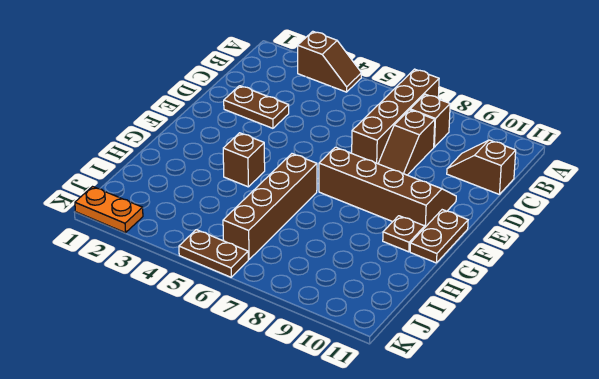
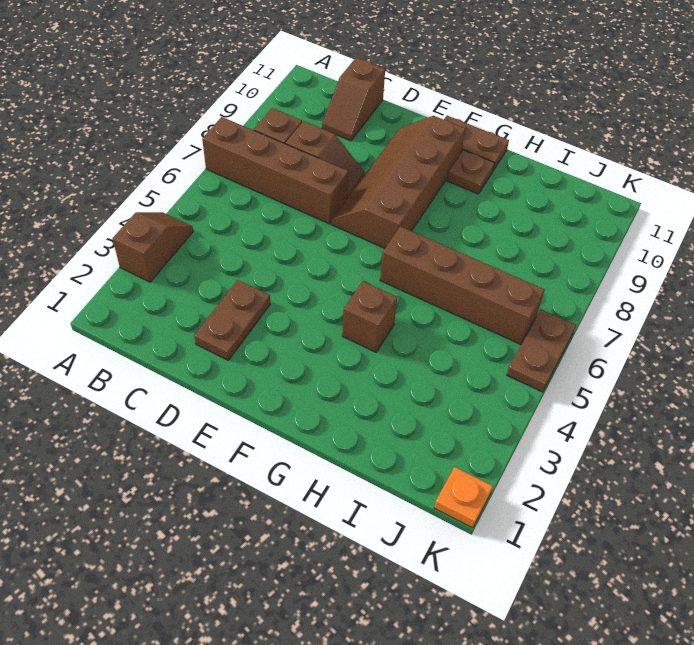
orange 1x2 plate [75,187,143,233] -> orange 1x1 plate [434,467,493,528]

